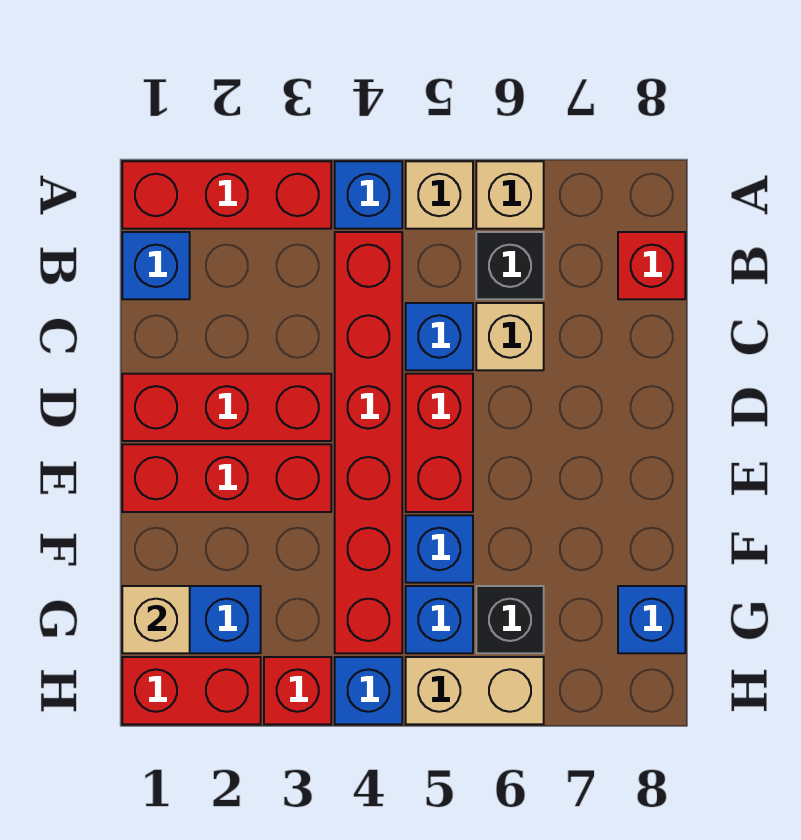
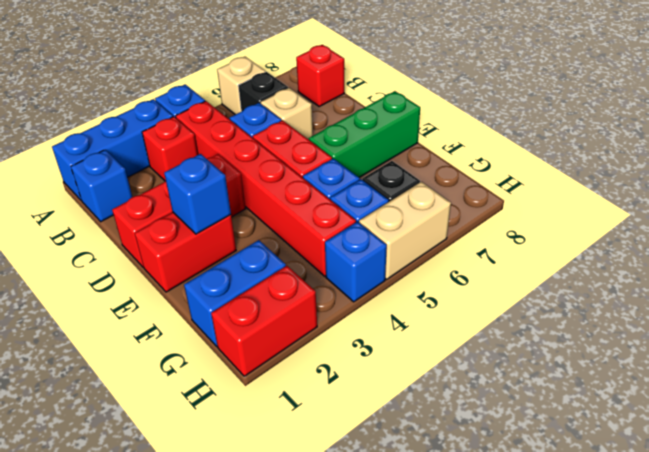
red 1x3 brick [122,161,331,229] -> blue 1x3 brick [52,99,173,201]
tan 1x1 brick [406,161,473,229] -> none
red 1x3 brick [122,444,331,512] -> red 1x2 brick [135,212,236,292]
none -> green 1x3 brick [309,91,420,178]
tan 1x1 brick [122,586,190,653] -> none
blue 1x1 brick [618,586,685,653] -> blue 1x1 brick moved to [164,154,231,234]
red 1x1 brick [264,657,331,724] -> red 1x1 brick moved to [142,117,198,181]

